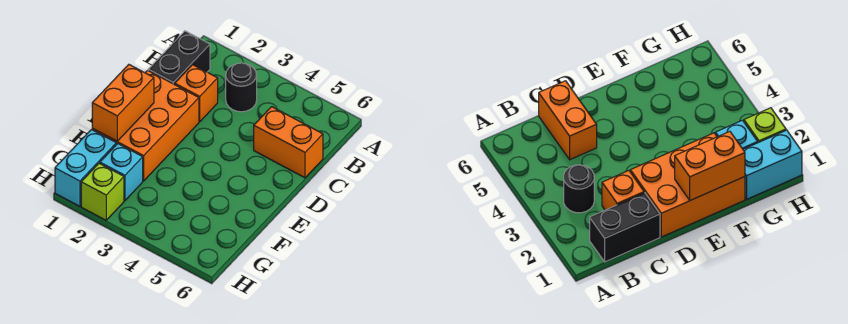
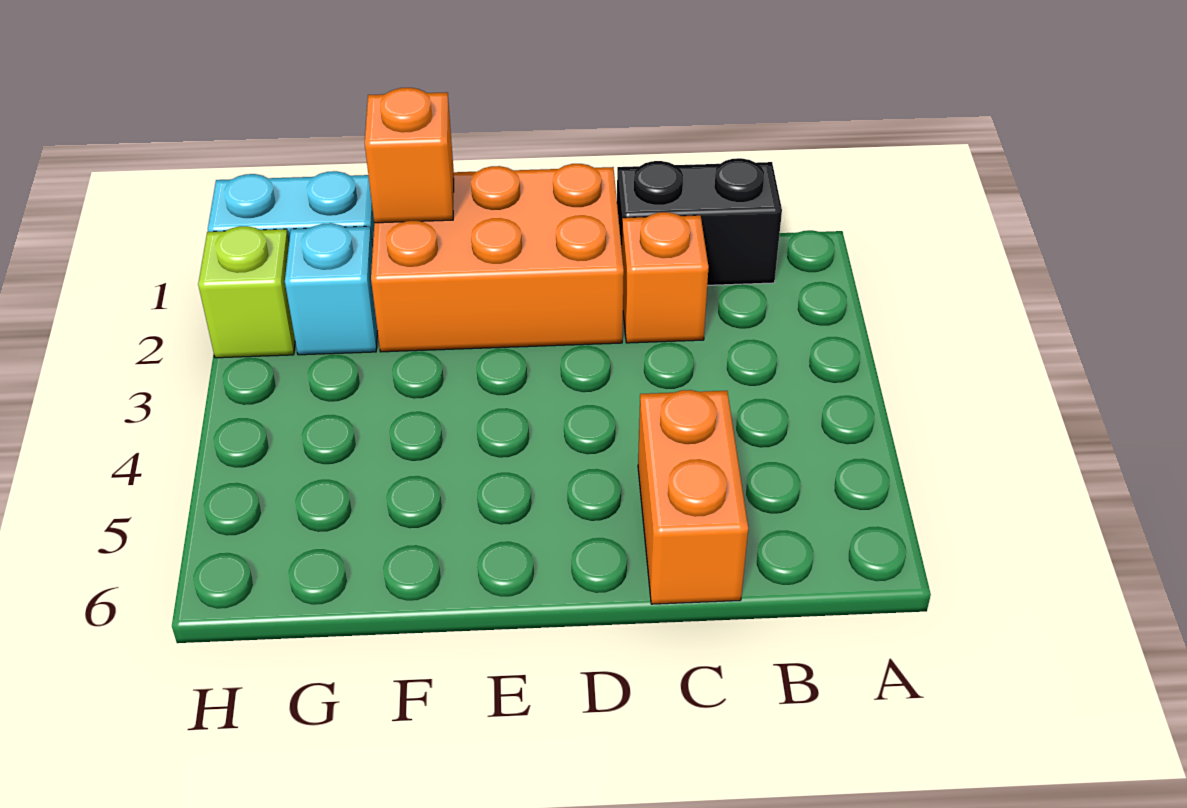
black 1x1 round brick [226,63,257,112] -> none
orange 1x2 brick [92,65,154,141] -> orange 1x1 brick [365,88,454,223]

